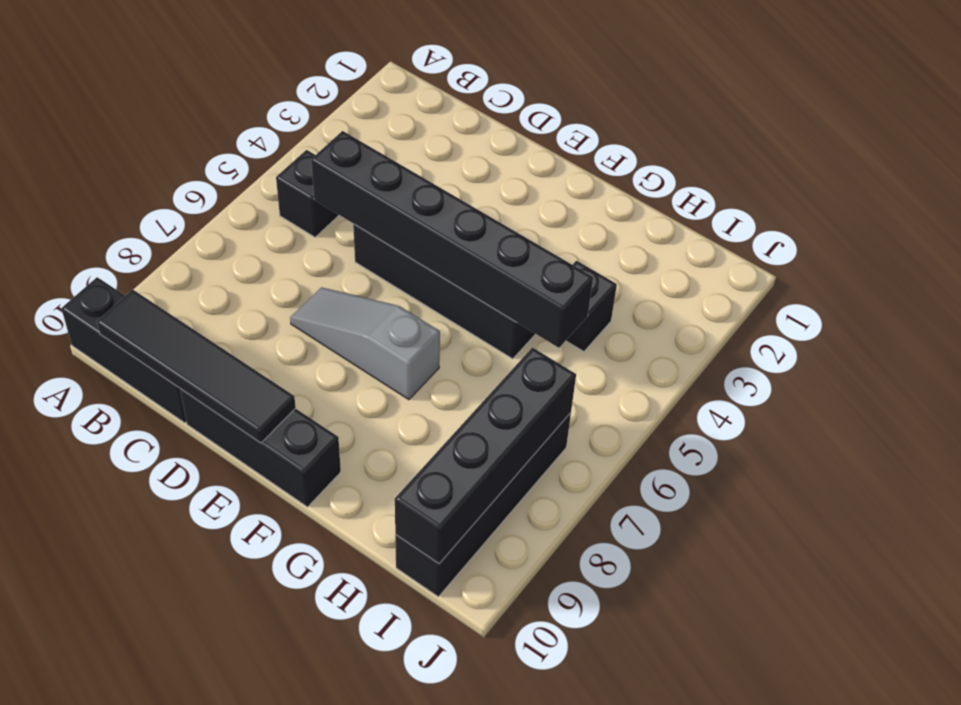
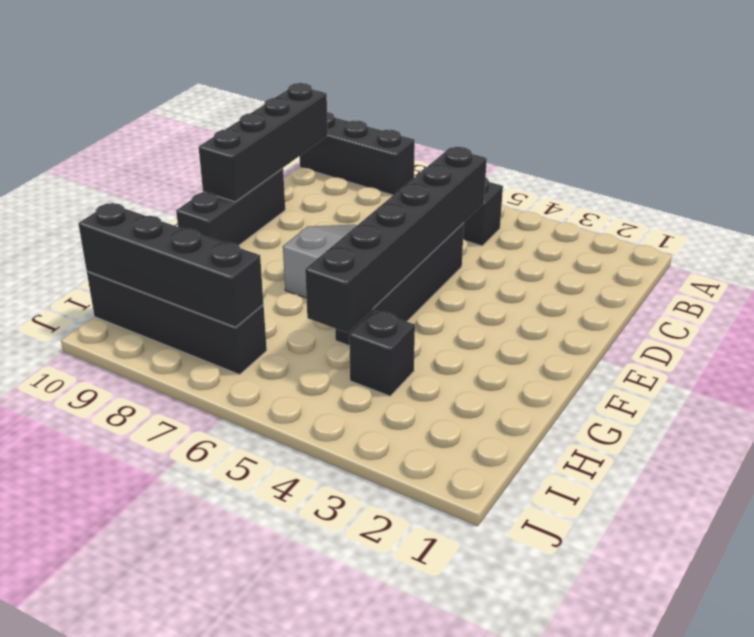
black 1x3 brick [61,277,186,423] -> black 1x3 brick turned to [299,112,415,195]
black 1x4 tile [97,289,296,443] -> black 1x4 brick [199,83,328,202]

